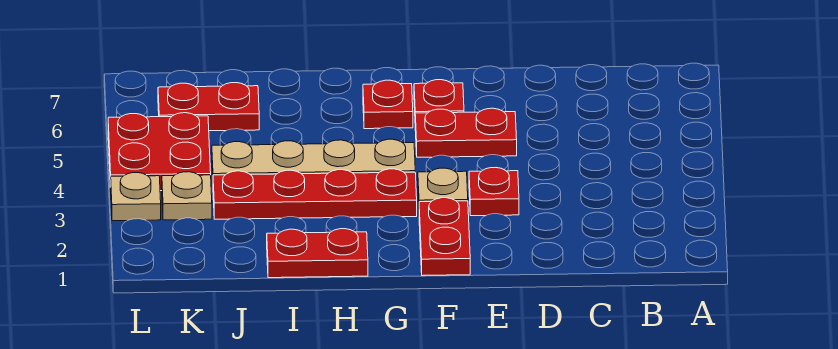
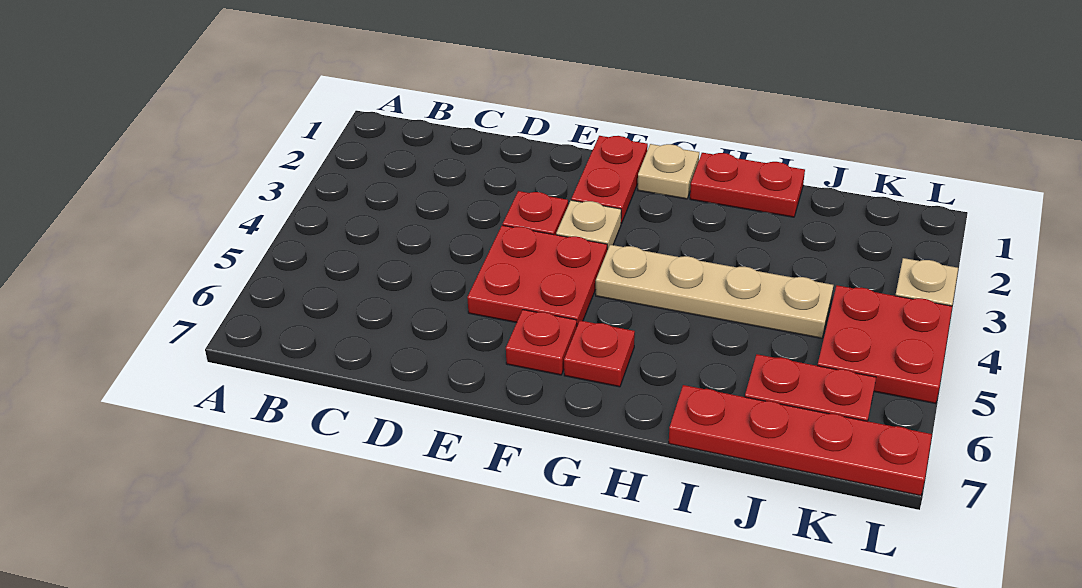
red 1x2 plate [415,108,517,157] -> red 2x2 plate [467,225,607,326]
red 1x4 plate [213,169,417,219] -> red 1x4 plate moved to [669,385,932,496]
tan 1x1 plate [162,172,212,220] -> tan 1x1 plate moved to [638,144,699,199]

